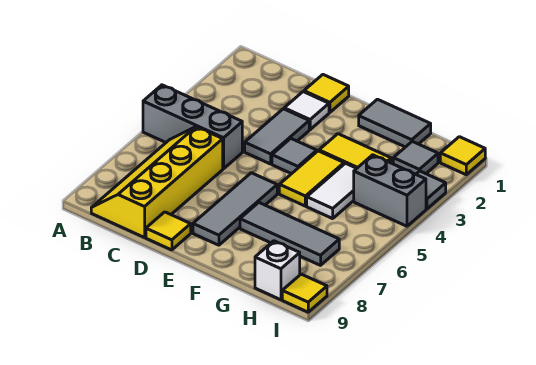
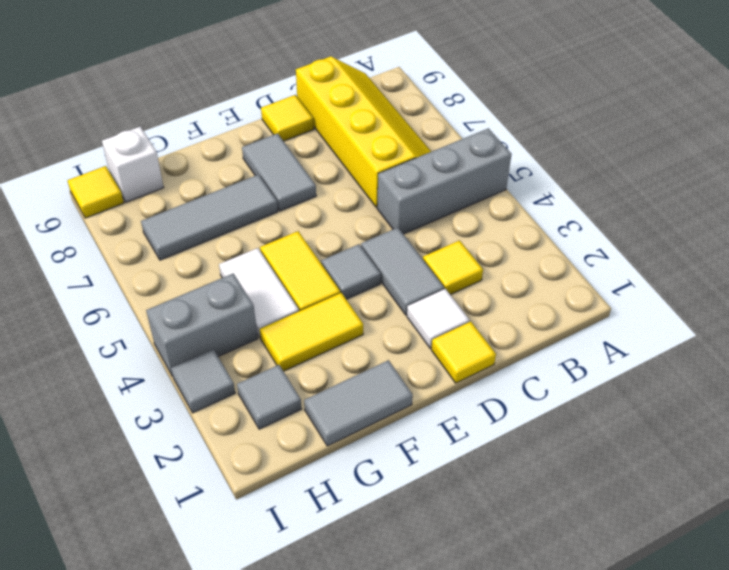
grey 1x3 tile [193,173,277,245] -> grey 1x2 tile [242,133,316,211]
yellow 1x1 tile [440,137,485,175] -> yellow 1x1 tile moved to [423,240,483,295]

